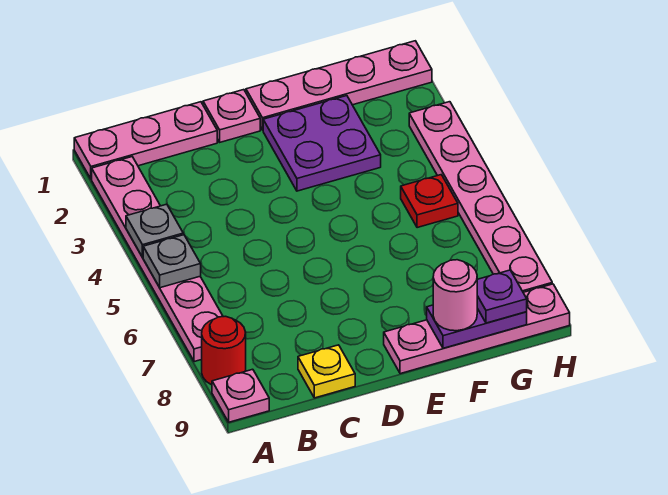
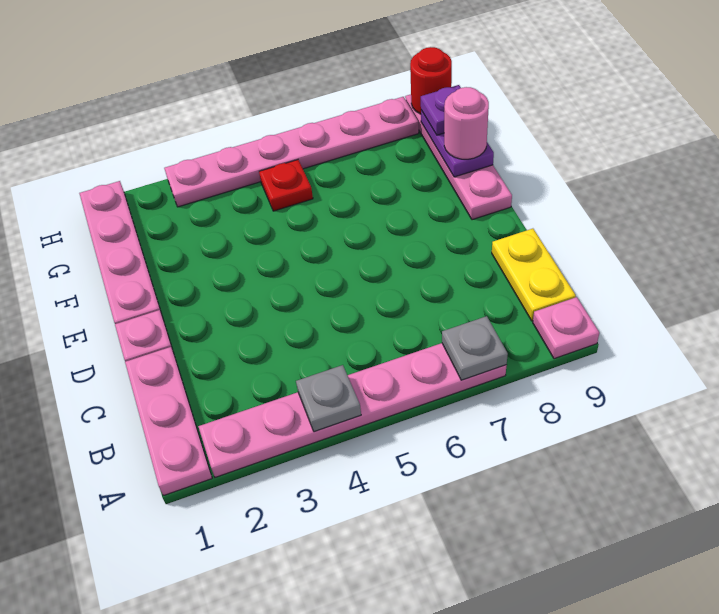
grey 1x1 plate [143,235,201,288] -> grey 1x1 plate moved to [442,316,508,380]
red 1x1 round brick [202,316,246,385] -> red 1x1 round brick moved to [410,47,452,114]
yellow 1x1 plate [298,345,355,398] -> yellow 1x2 plate [492,229,576,321]
purple 2x2 plate [263,96,381,191] -> none

